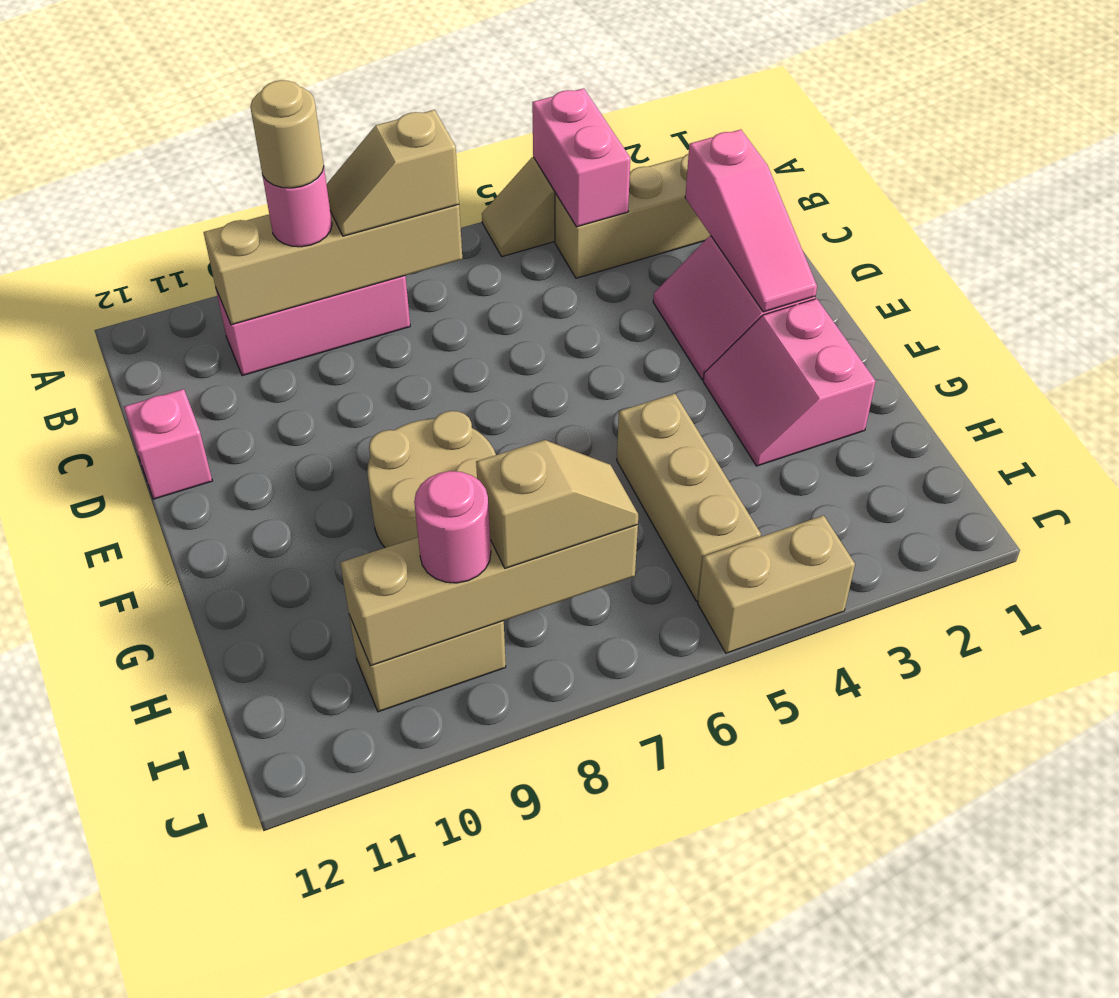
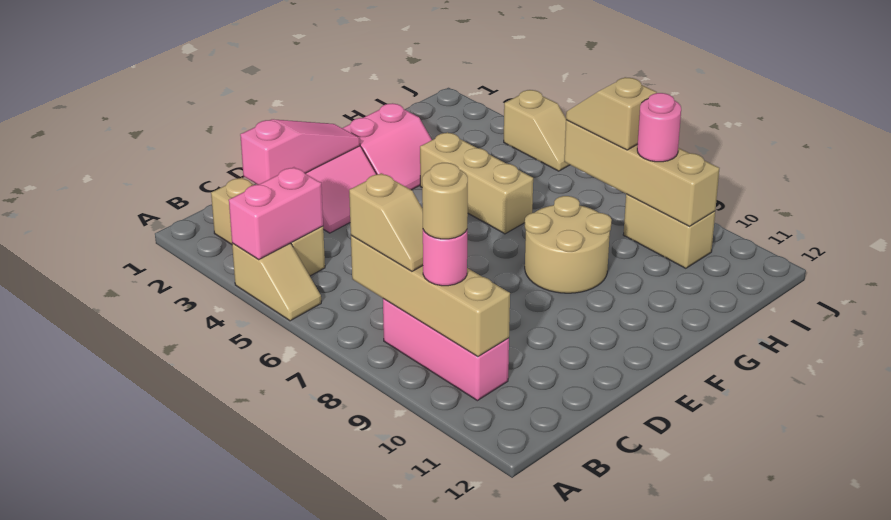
pink 1x1 brick [124,389,212,499] -> none
tan 1x3 brick [617,394,761,601] -> tan 1x3 brick turned to [420,132,533,234]
tan 1x2 brick [698,515,855,653] -> tan 1x2 slope [504,90,569,171]

